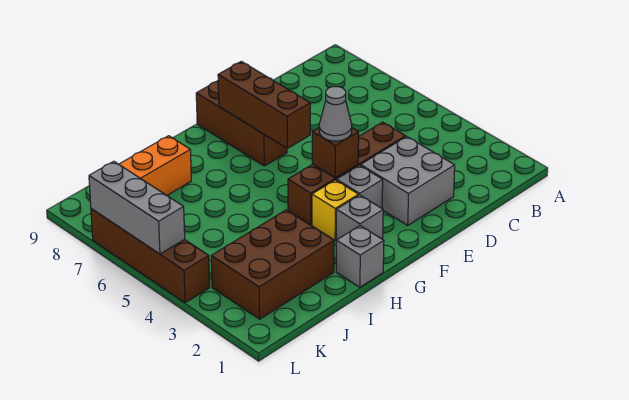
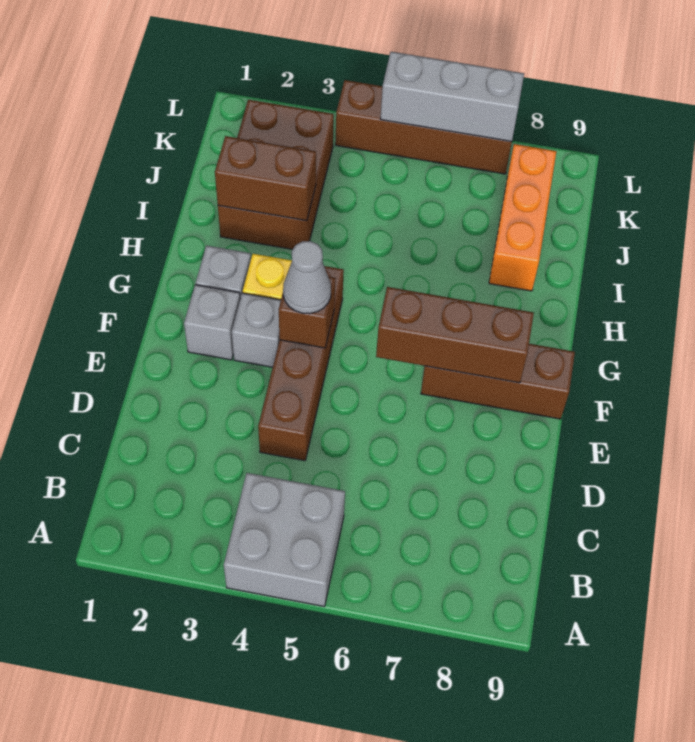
grey 2x2 brick [361,137,455,225] -> grey 2x2 brick moved to [224,473,345,606]
grey 1x1 brick [336,226,384,287] -> grey 1x1 brick moved to [184,285,240,360]
none -> brown 1x2 brick [215,136,316,221]

